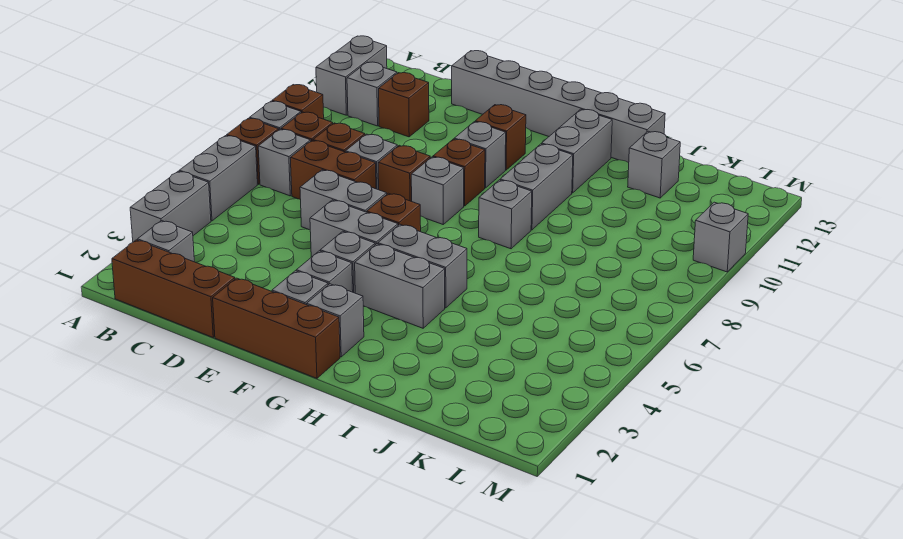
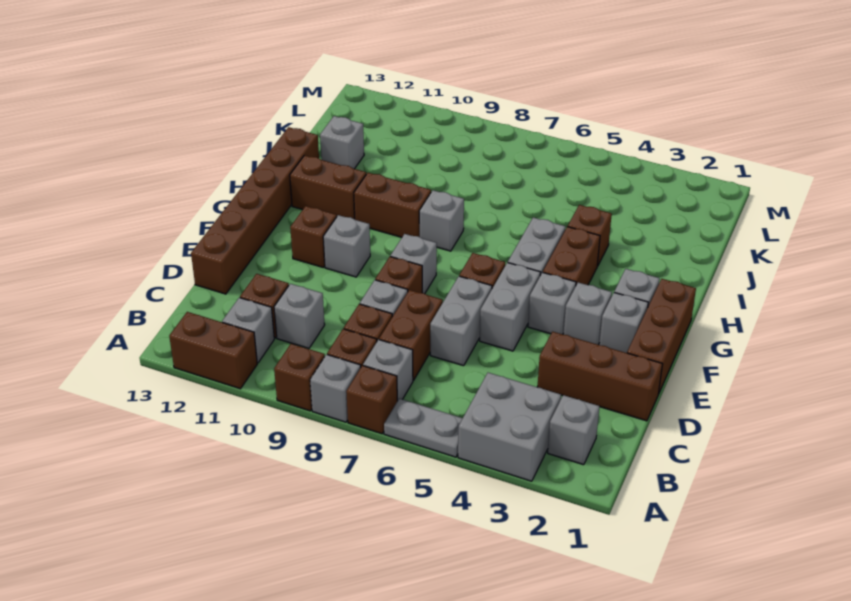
grey 1x2 brick [130,171,211,242] -> grey 2x2 brick [458,373,561,481]
grey 1x2 brick [179,136,257,221] -> grey 1x2 plate [384,398,463,457]
grey 1x2 brick [316,36,387,115] -> brown 1x2 brick [169,312,257,389]
brown 1x3 brick [112,240,235,337] -> brown 1x3 brick turned to [538,332,662,421]
grey 1x6 brick [452,51,665,163] -> brown 1x6 brick [191,127,319,294]
brown 1x1 brick [433,139,485,206] -> brown 1x1 brick moved to [568,205,612,266]
grey 1x2 brick [355,244,445,328] -> brown 1x2 brick [543,227,600,285]
grey 1x2 brick [500,144,573,230] -> brown 1x2 brick [354,173,431,237]
grey 1x2 brick [542,109,612,193] -> brown 1x2 brick [290,155,366,219]
grey 1x1 brick [693,202,748,272] -> grey 1x1 brick moved to [274,284,325,348]

